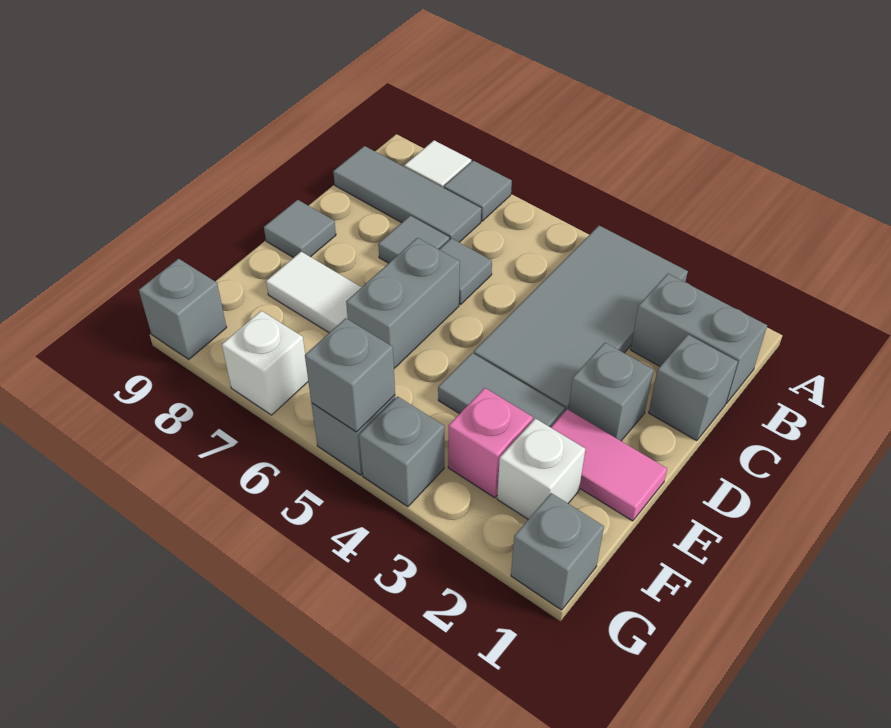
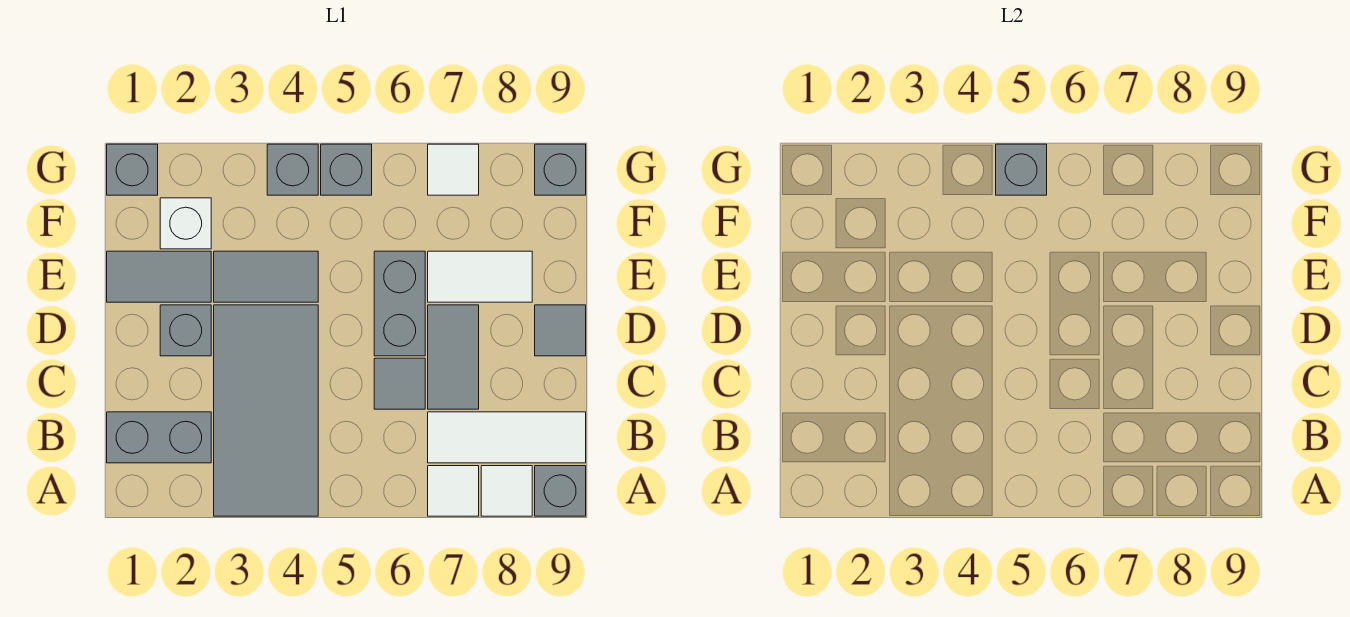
grey 1x1 tile [444,161,512,221] -> white 1x1 tile [428,466,479,516]
grey 1x3 tile [333,146,481,242] -> white 1x3 tile [428,412,586,463]
grey 1x1 brick [649,335,738,441] -> grey 1x1 brick moved to [535,466,586,516]
grey 1x1 tile [378,216,449,263] -> grey 1x2 tile [428,305,479,409]
pink 1x2 tile [551,409,667,521] -> grey 1x2 tile [107,251,211,302]
pink 1x1 brick [448,388,533,498] -> none
white 1x1 brick [222,311,308,415] -> white 1x1 tile [428,144,479,195]

